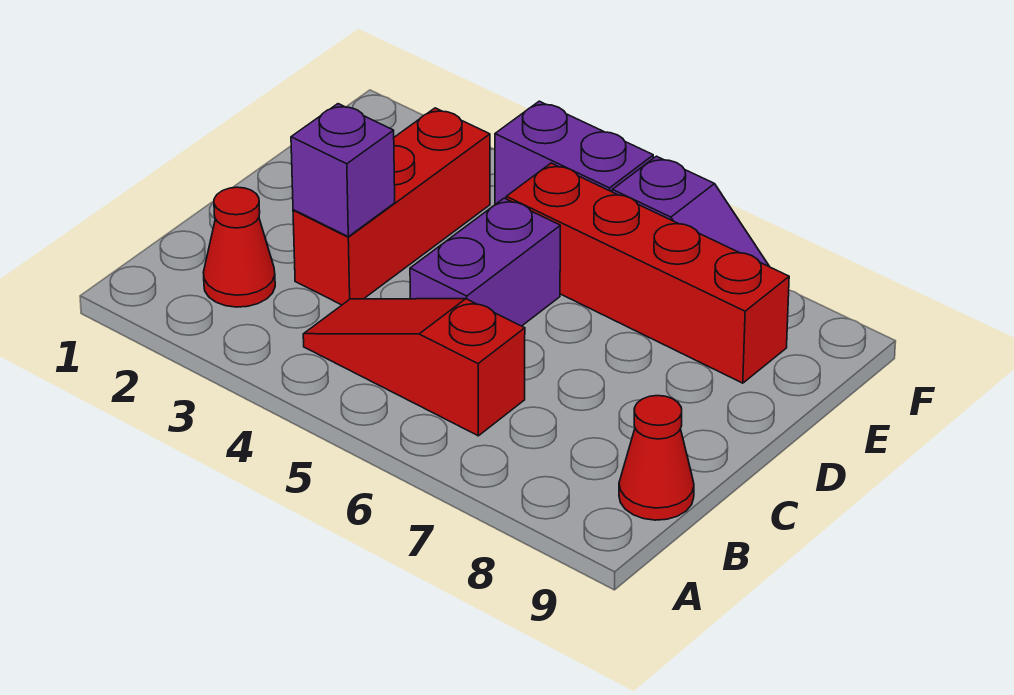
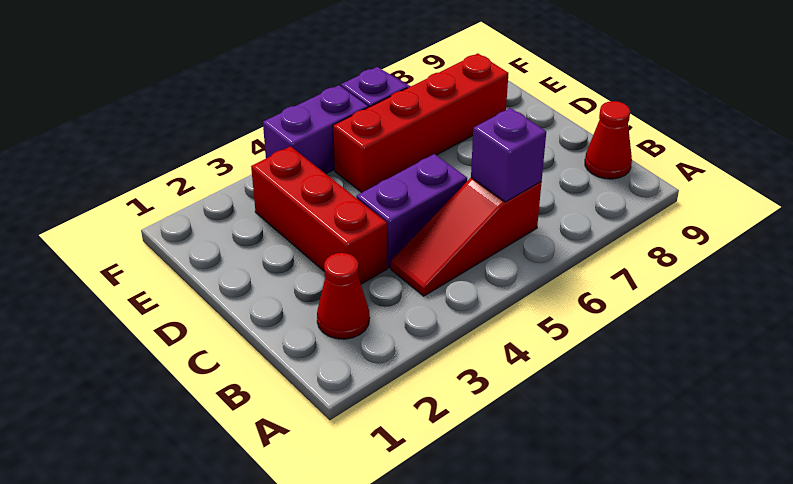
purple 1x1 brick [291,104,395,237] -> purple 1x1 brick moved to [471,108,546,202]
purple 1x2 brick [410,198,560,326] -> purple 1x2 brick turned to [356,154,467,268]

